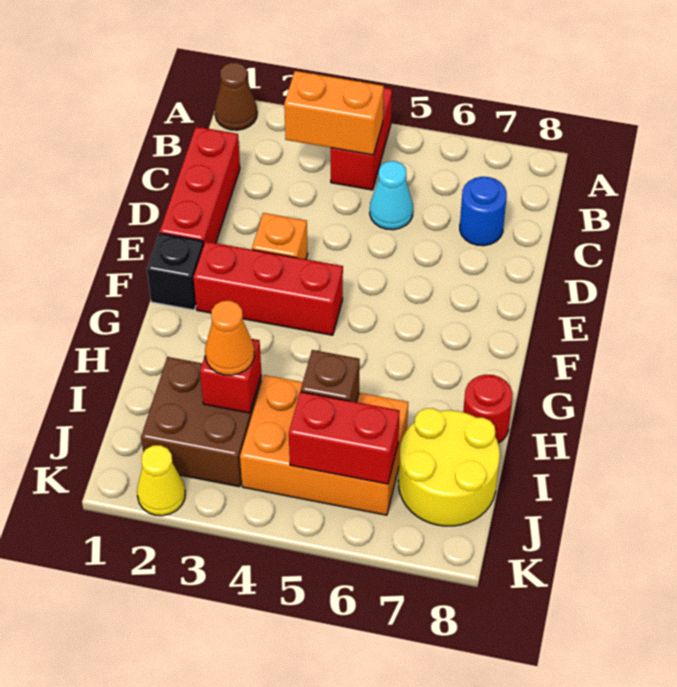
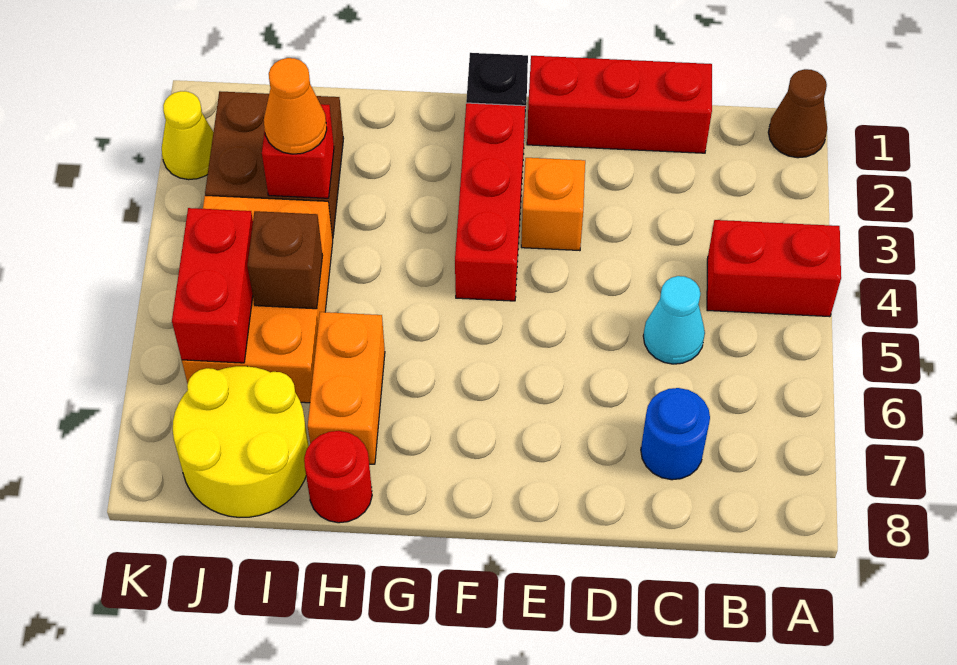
orange 1x2 brick [284,71,384,155] -> orange 1x2 brick moved to [308,312,385,464]

